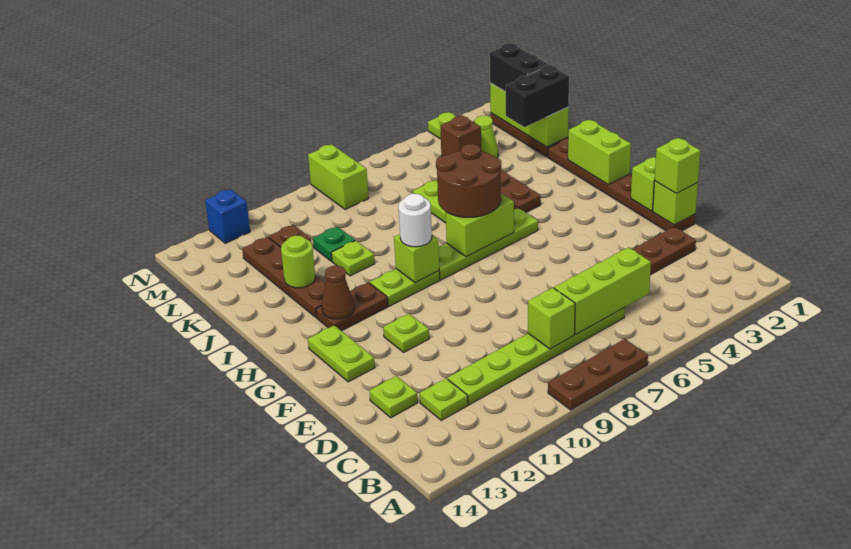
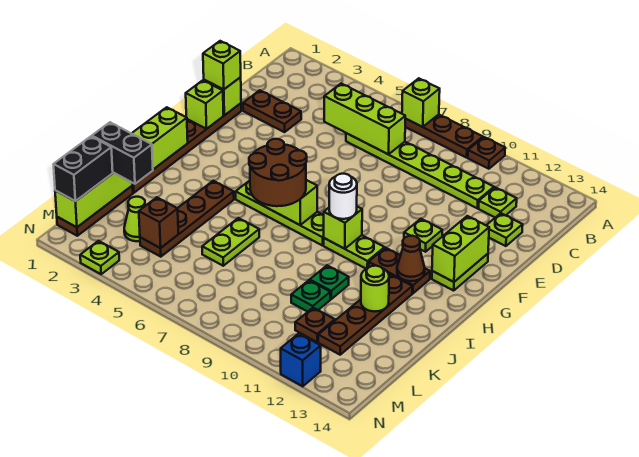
none -> brown 1x1 plate [468,137,505,169]
lime 1x1 brick [528,288,575,349] -> lime 1x1 brick moved to [402,78,440,127]
lime 1x1 plate [331,241,375,276] -> green 1x1 plate [310,265,349,299]
lime 1x2 brick [308,144,369,209] -> lime 1x2 brick moved to [432,216,489,282]

